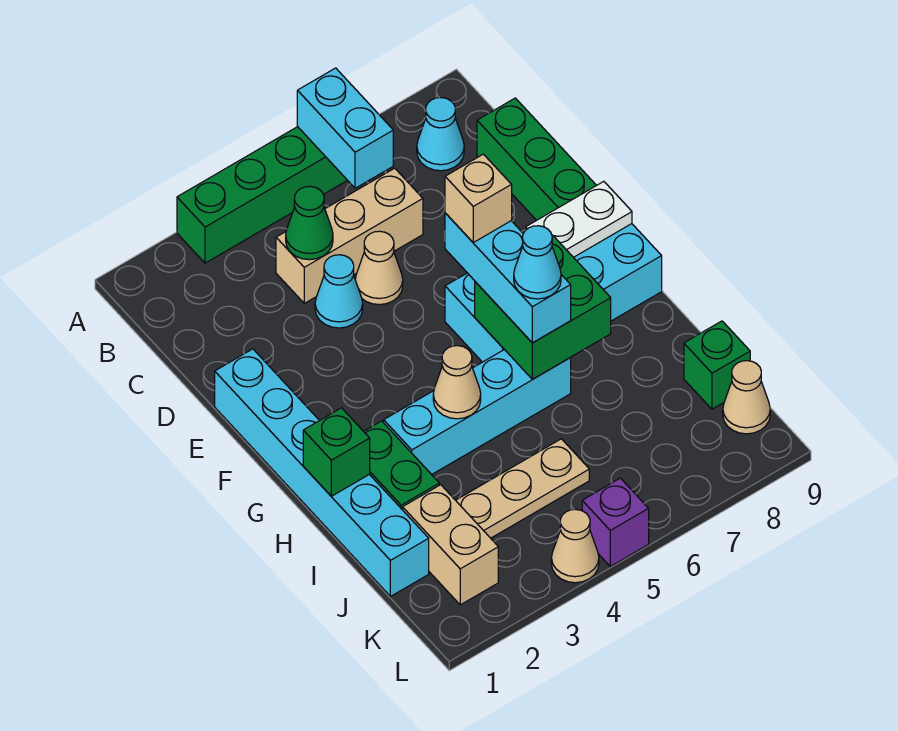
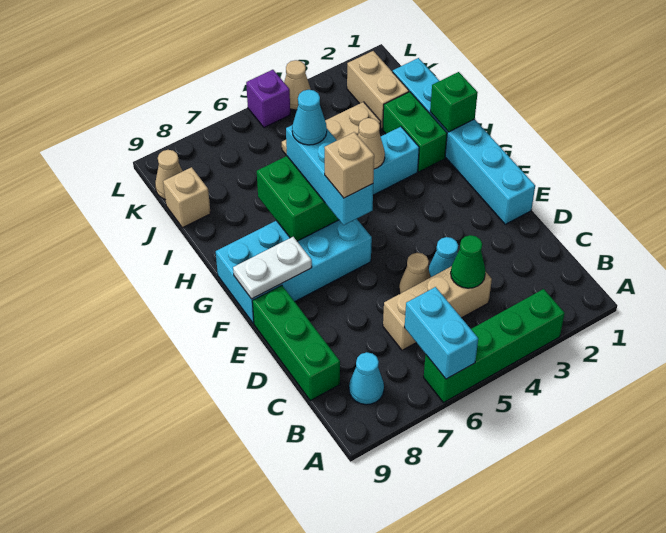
green 1x1 brick [684,321,750,409] -> tan 1x1 brick [163,167,211,228]

